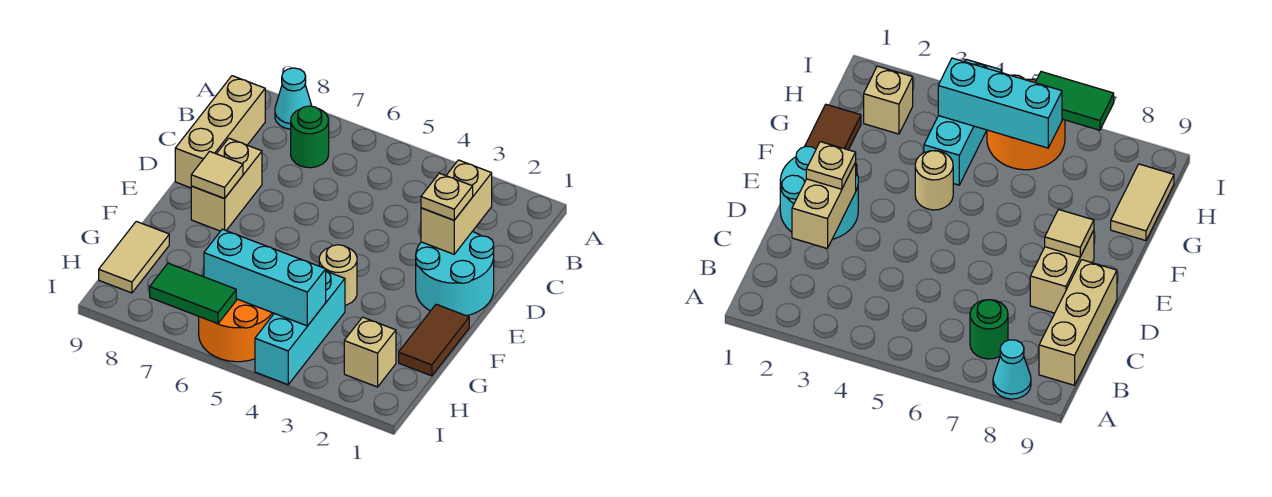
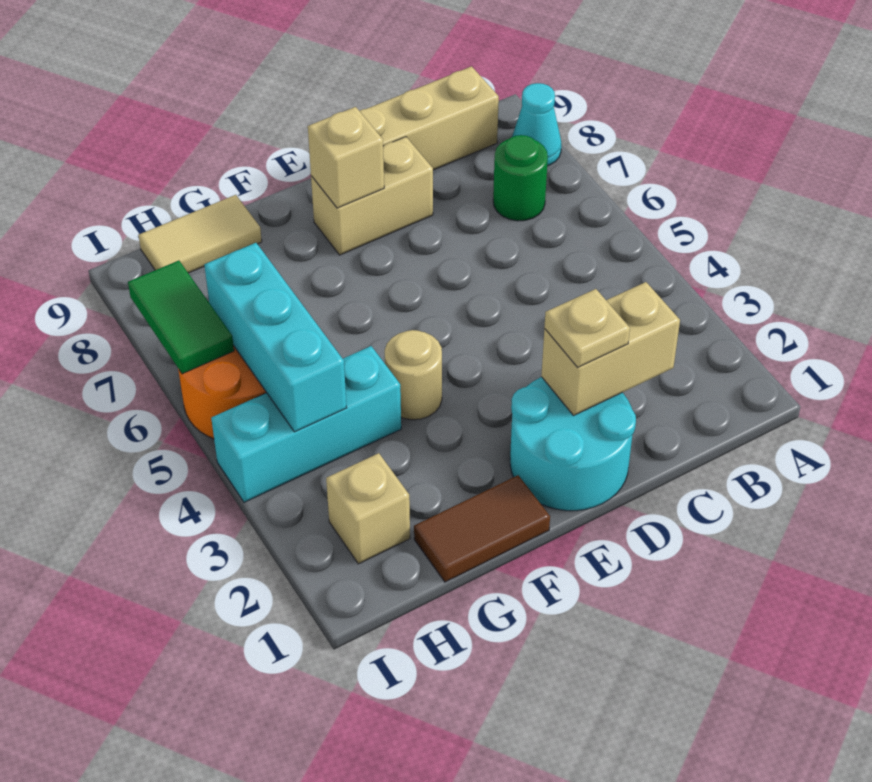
tan 1x1 tile [191,151,243,199] -> tan 1x1 brick [308,107,384,208]

